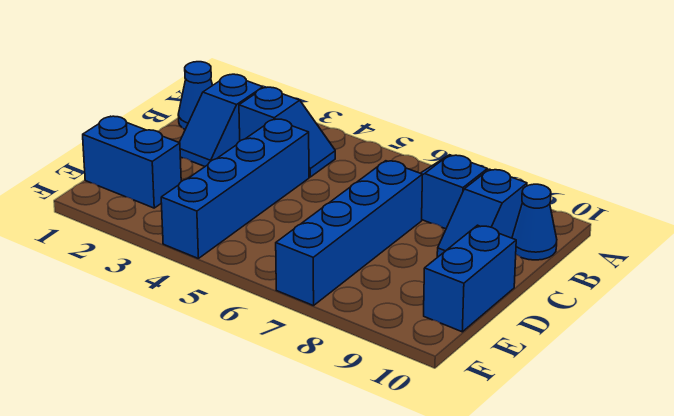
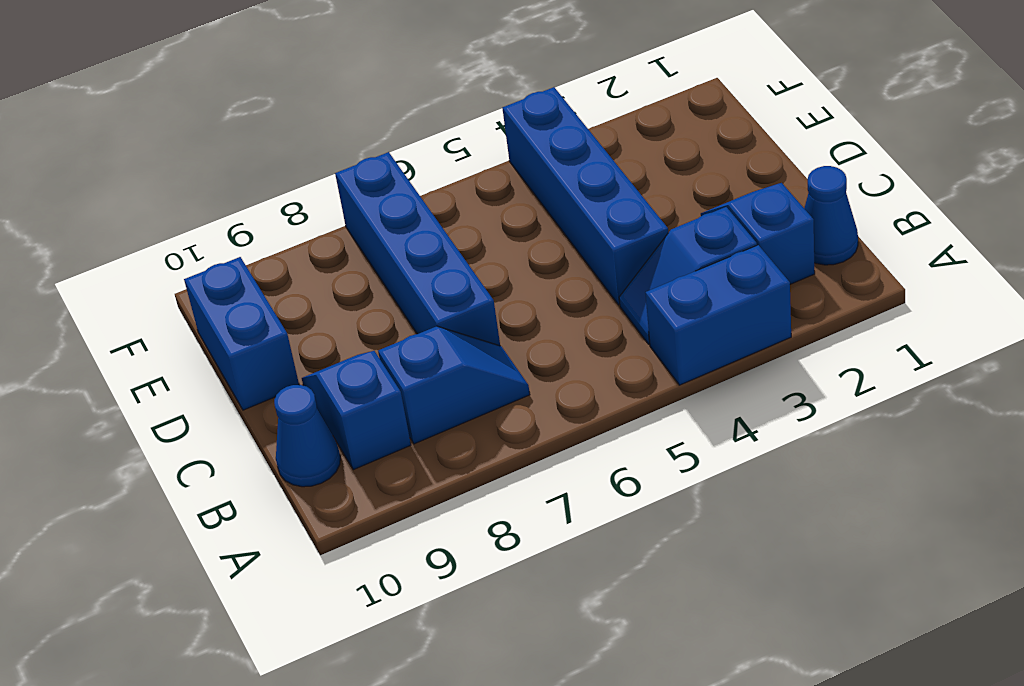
blue 1x2 brick [83,116,181,208] -> blue 1x2 brick moved to [645,245,791,385]

